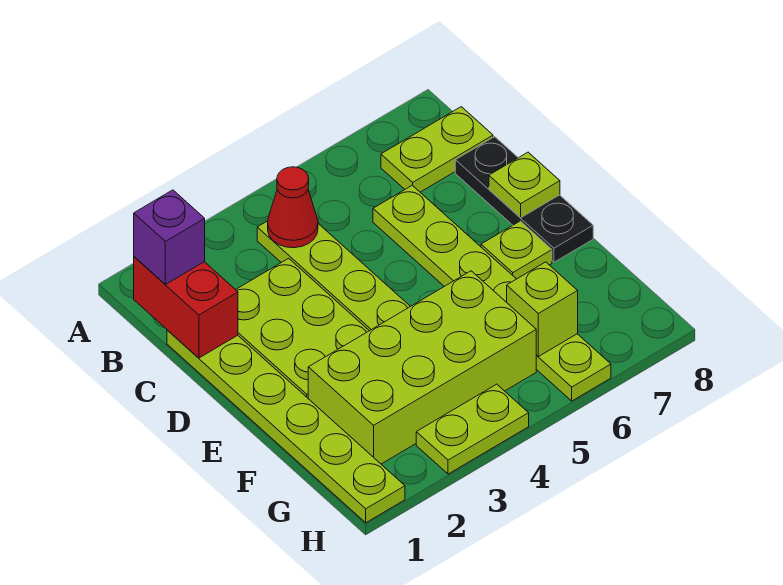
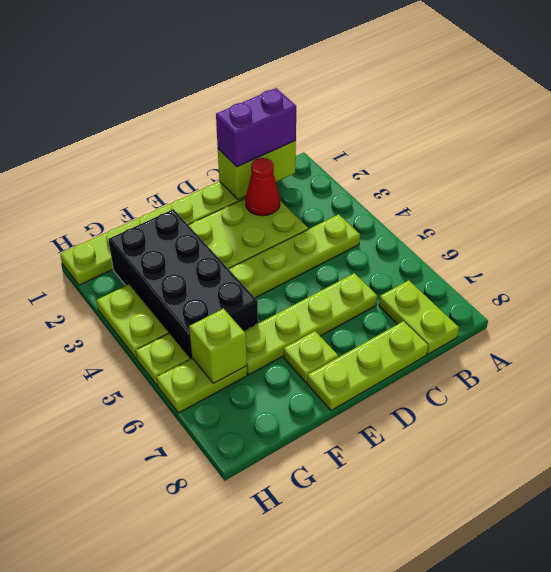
red 1x2 brick [134,257,238,358] -> lime 1x2 brick [218,141,296,200]
purple 1x1 brick [134,190,205,284] -> purple 1x2 brick [216,88,296,167]
red 1x1 cone [268,167,318,248] -> red 1x1 cone moved to [245,158,280,216]
black 1x3 plate [455,137,593,262] -> lime 1x3 plate [307,321,428,411]
lime 1x1 plate [489,152,560,218] -> lime 1x1 plate moved to [136,333,190,385]
lime 2x4 brick [308,271,536,464] -> black 2x4 brick [108,209,258,359]

